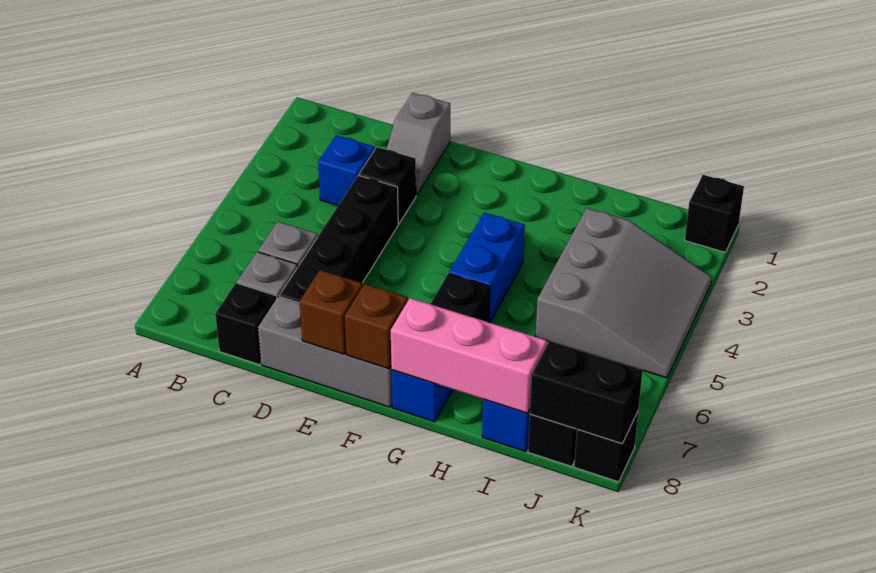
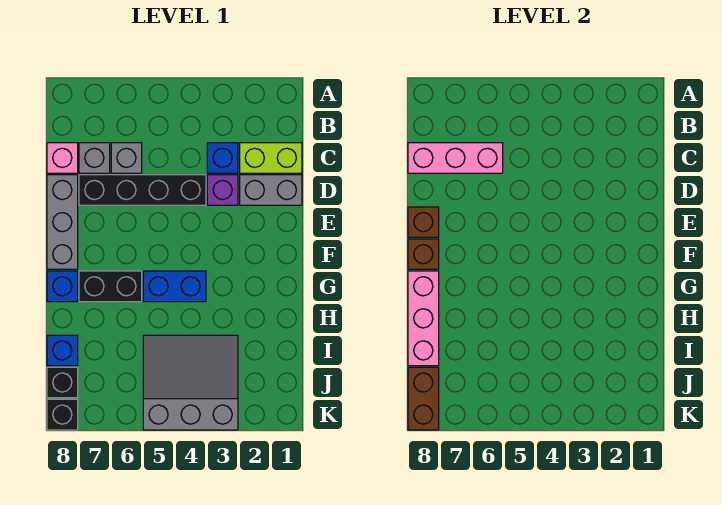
none -> lime 1x2 brick [240,143,302,173]
none -> pink 1x3 brick [408,143,503,173]
black 1x1 brick [215,283,277,365] -> pink 1x1 brick [47,143,78,173]
grey 1x2 slope [386,93,450,195] -> grey 1x2 brick [240,175,302,205]
black 1x1 brick [359,147,416,224] -> purple 1x1 brick [207,175,238,205]
grey 3x3 slope [535,208,712,378] -> grey 3x3 slope turned to [143,335,238,430]
black 1x2 brick [530,341,643,444] -> brown 1x2 brick [408,367,439,430]
black 1x1 brick [685,175,744,252] -> none

